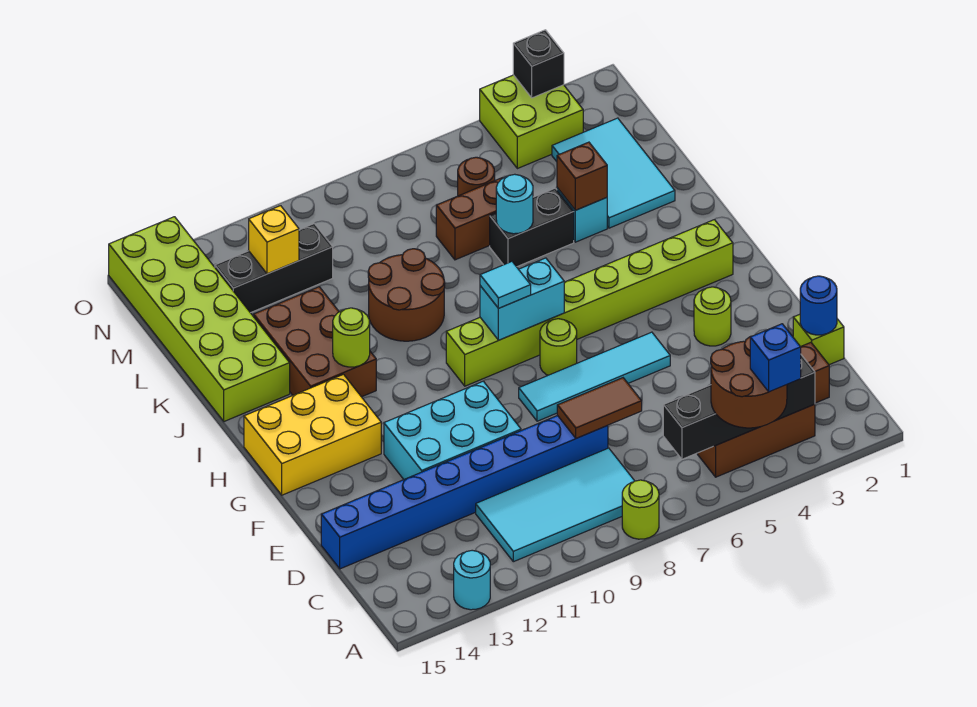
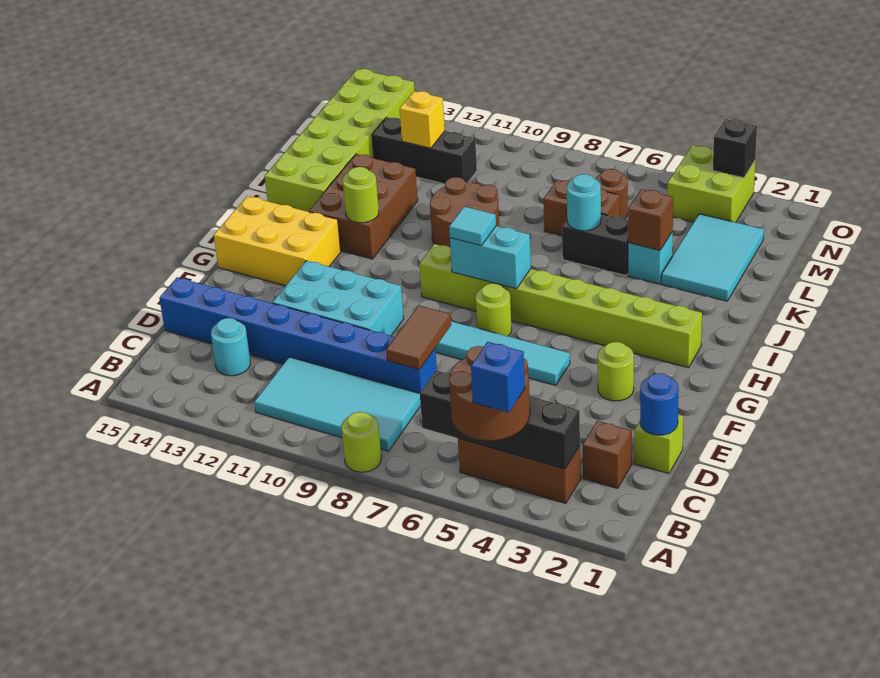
cyan 1x1 round brick [454,550,490,610] -> cyan 1x1 round brick moved to [211,318,250,376]
brown 1x2 tile [557,378,642,438] -> brown 1x2 tile turned to [386,305,451,370]

